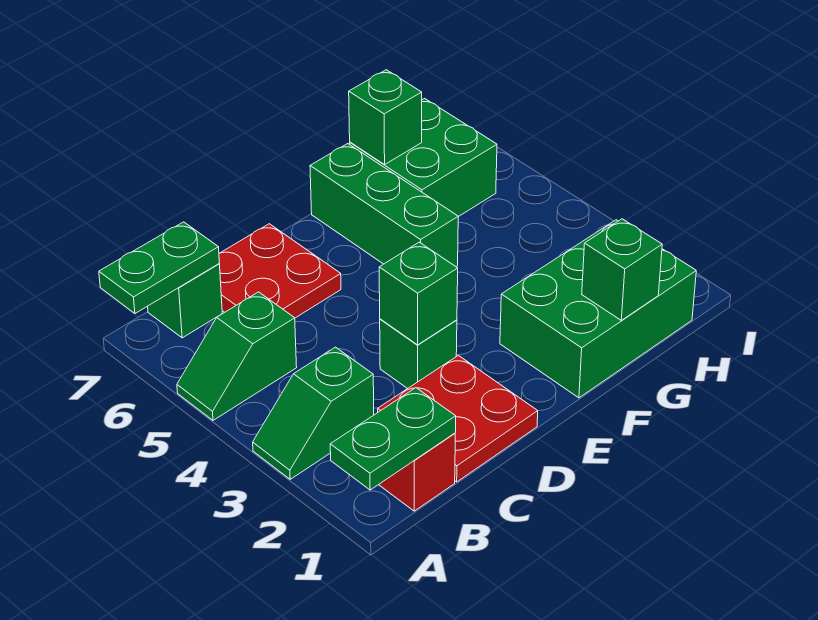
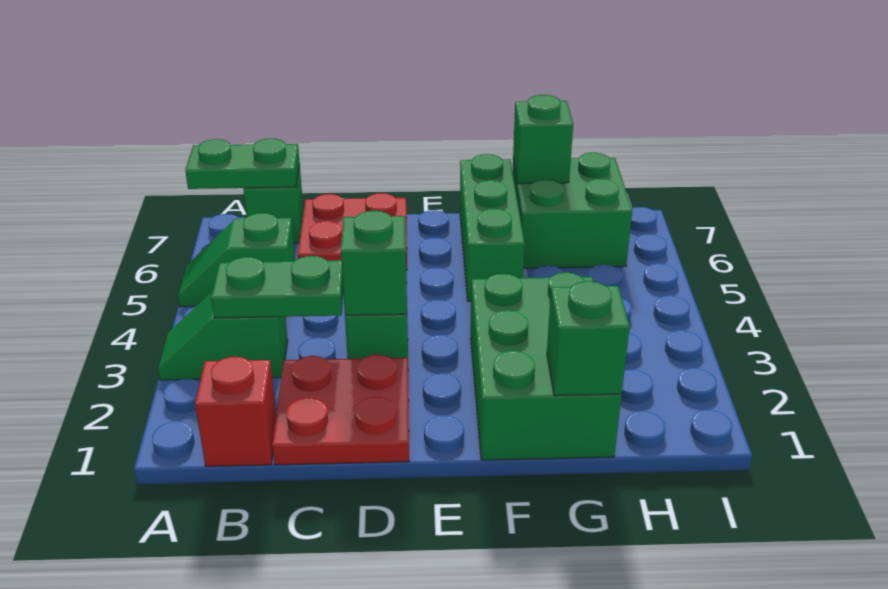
green 1x2 plate [330,388,456,490] -> green 1x2 plate moved to [211,256,343,318]
green 2x3 brick [500,220,696,398] -> green 2x3 brick turned to [471,272,622,460]

